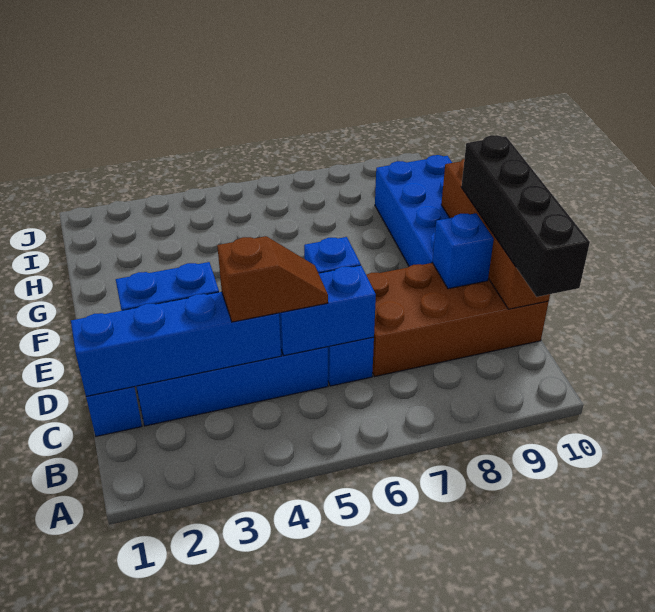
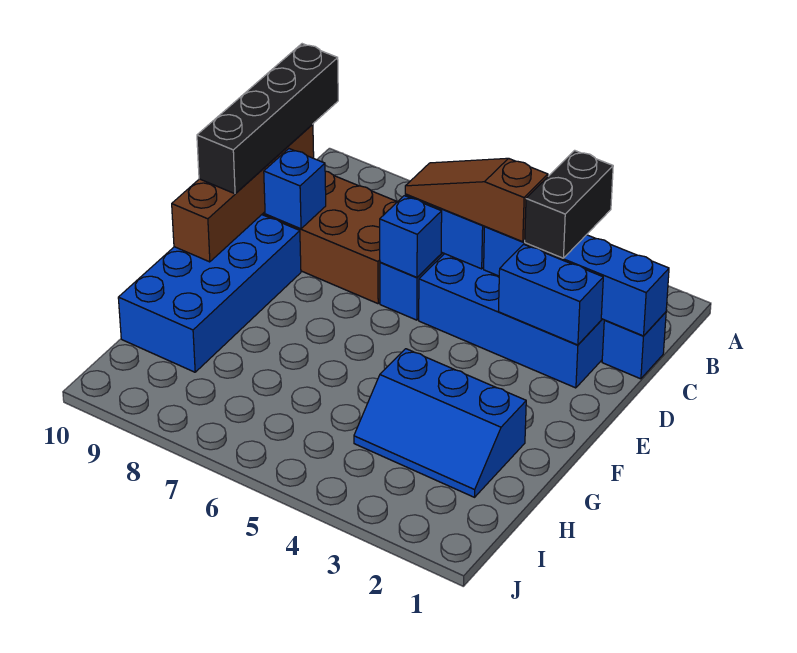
none -> black 1x2 brick [525,150,613,258]
brown 1x2 slope [217,236,328,322] -> brown 1x3 slope [405,158,548,242]
none -> blue 2x3 slope [354,349,526,497]

